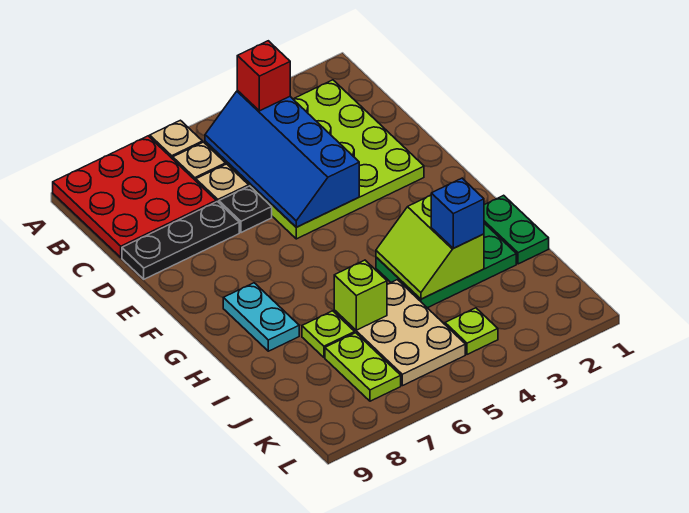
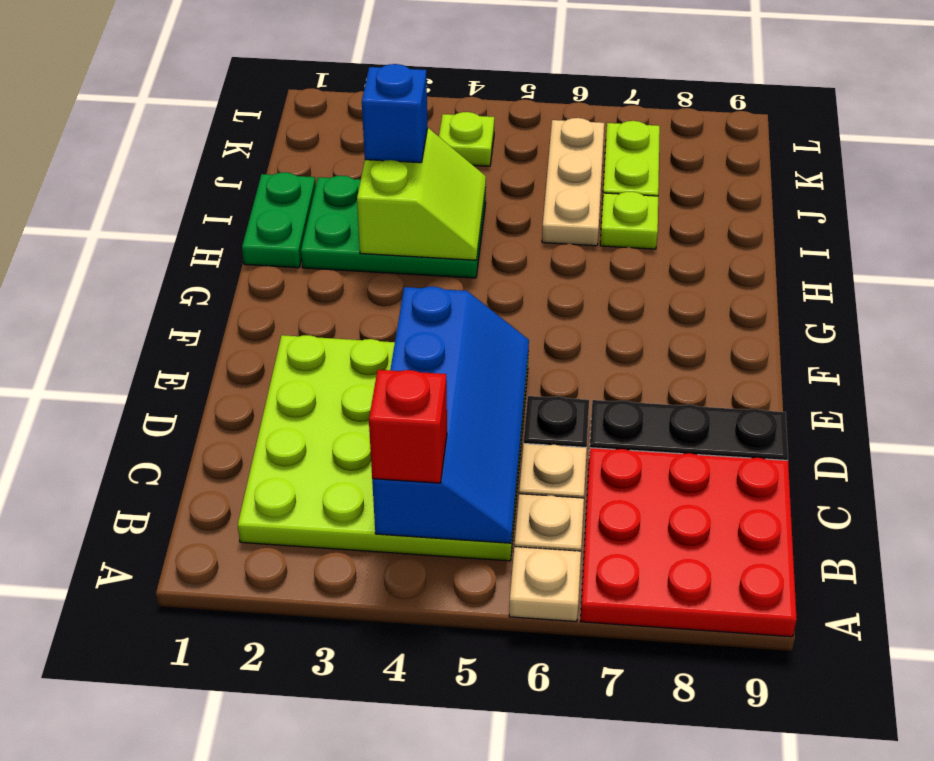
cyan 1x2 plate [223,283,299,351] -> none
tan 2x3 plate [334,280,465,386] -> tan 1x3 plate [542,118,604,246]
lime 1x1 brick [334,260,387,330] -> none

